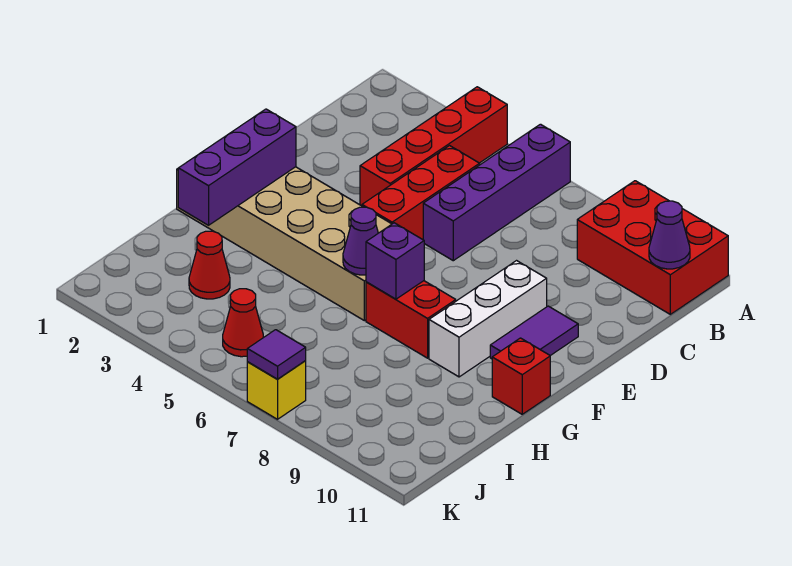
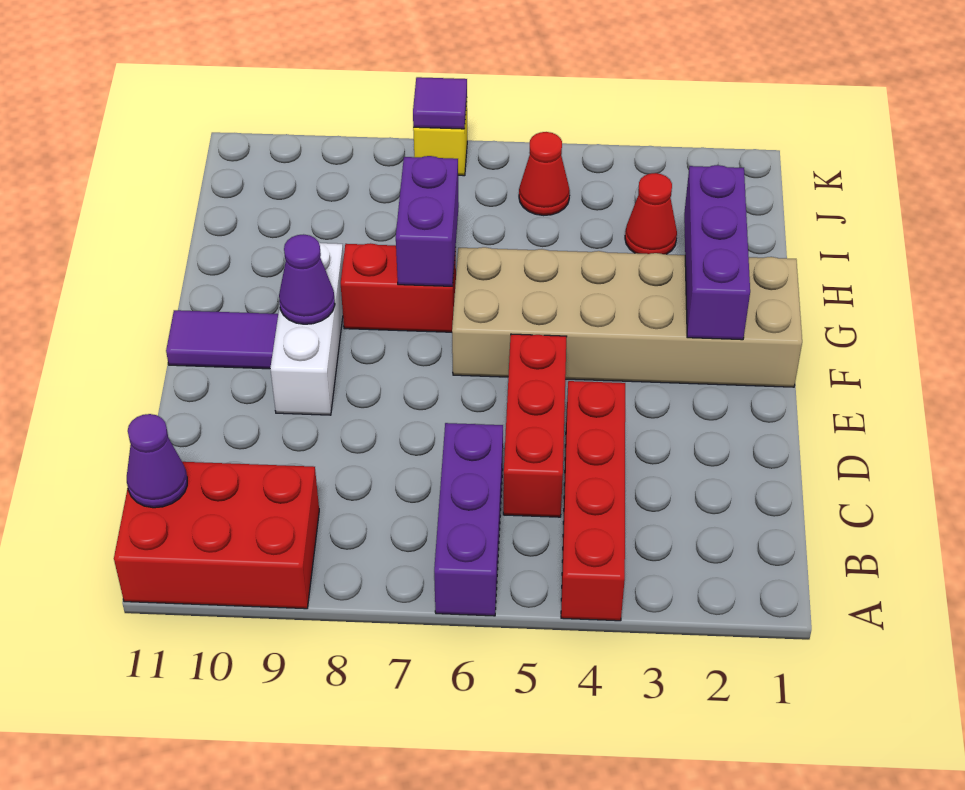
purple 1x4 brick [423,124,570,261] -> purple 1x3 brick [434,423,503,616]
purple 1x2 tile [490,306,578,359] -> purple 1x2 tile turned to [166,310,278,369]
purple 1x1 cone [343,207,378,275] -> purple 1x1 cone moved to [279,234,335,324]
purple 1x1 brick [366,223,424,299] -> purple 1x2 brick [396,156,459,286]
red 1x1 brick [492,338,550,414] -> none

